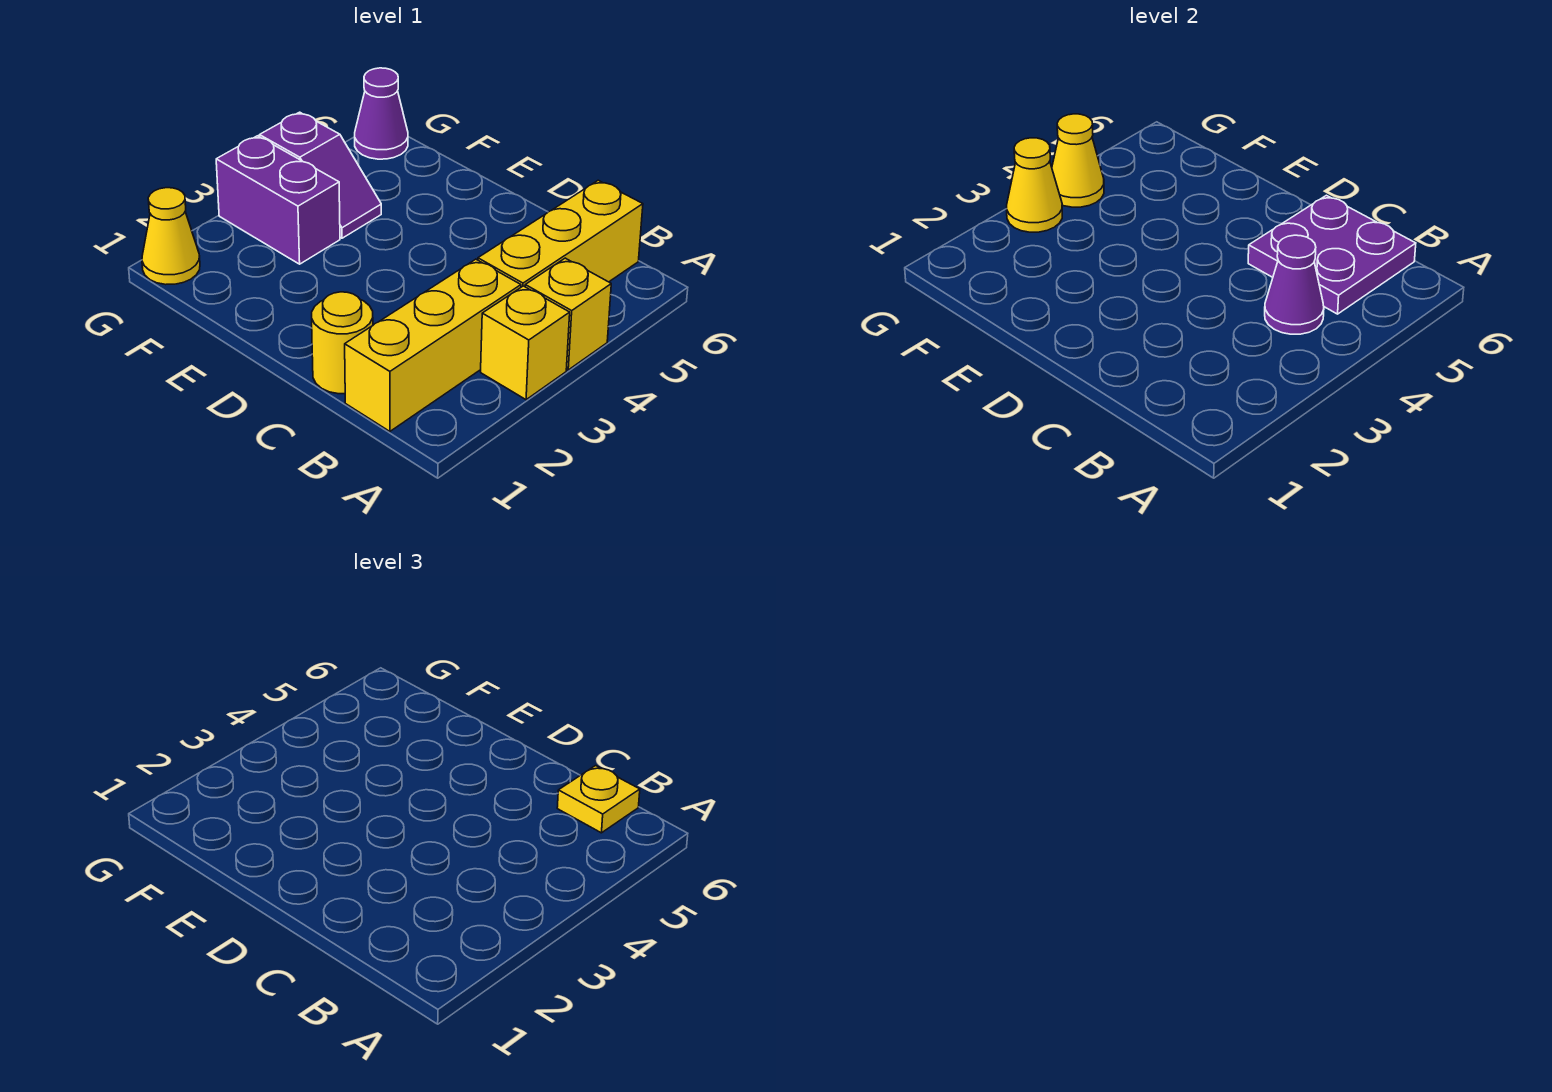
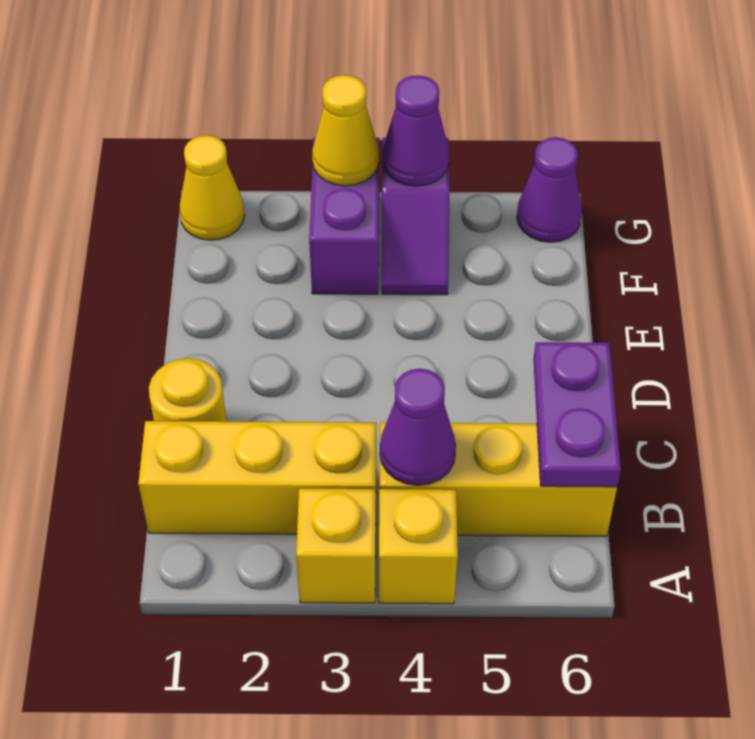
purple 2x2 plate [1248,195,1416,314] -> purple 1x2 plate [533,342,621,487]
yellow 1x1 plate [557,766,640,833] -> none
yellow 1x1 cone [1052,114,1104,207] -> purple 1x1 cone [382,75,449,186]

